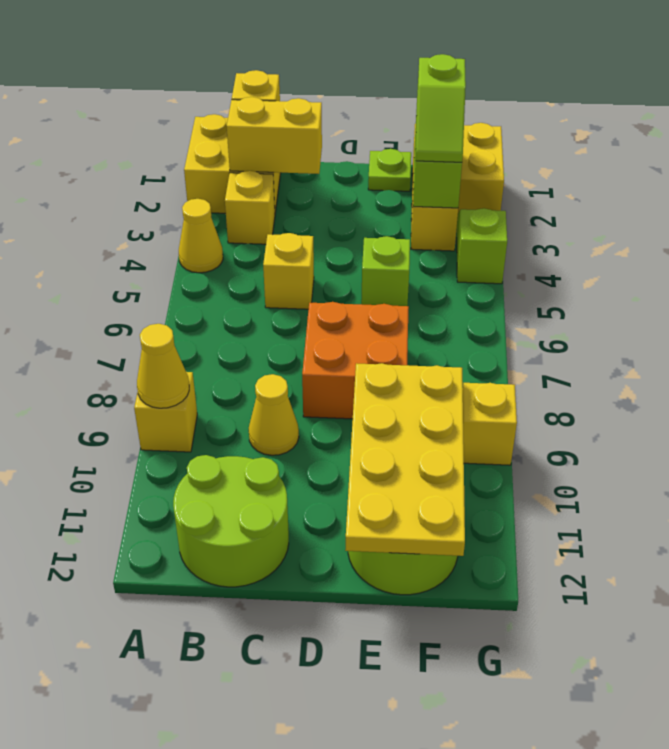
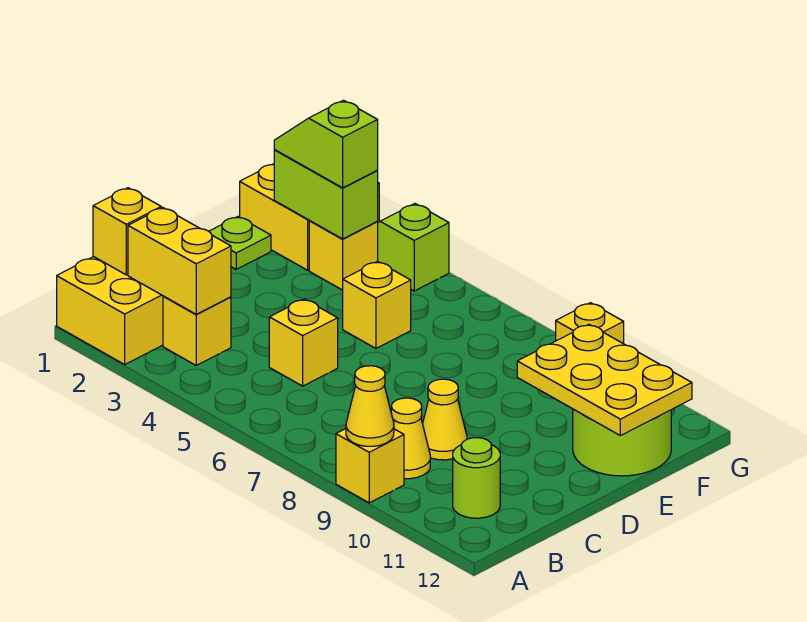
yellow 1x1 cone [179,199,223,273] -> yellow 1x1 cone moved to [391,398,430,479]
yellow 1x2 brick [227,97,322,174] -> yellow 1x2 brick turned to [128,208,231,314]
lime 2x2 round brick [173,455,289,587] -> lime 1x1 round brick [453,438,500,518]
orange 2x2 brick [302,302,409,419] -> none
lime 1x1 brick [361,236,410,306] -> yellow 1x1 brick [343,261,411,348]
yellow 2x4 plate [345,363,465,556] -> yellow 2x3 plate [517,324,692,436]
lime 1x2 slope [416,54,466,162] -> lime 1x2 slope turned to [274,100,378,188]

